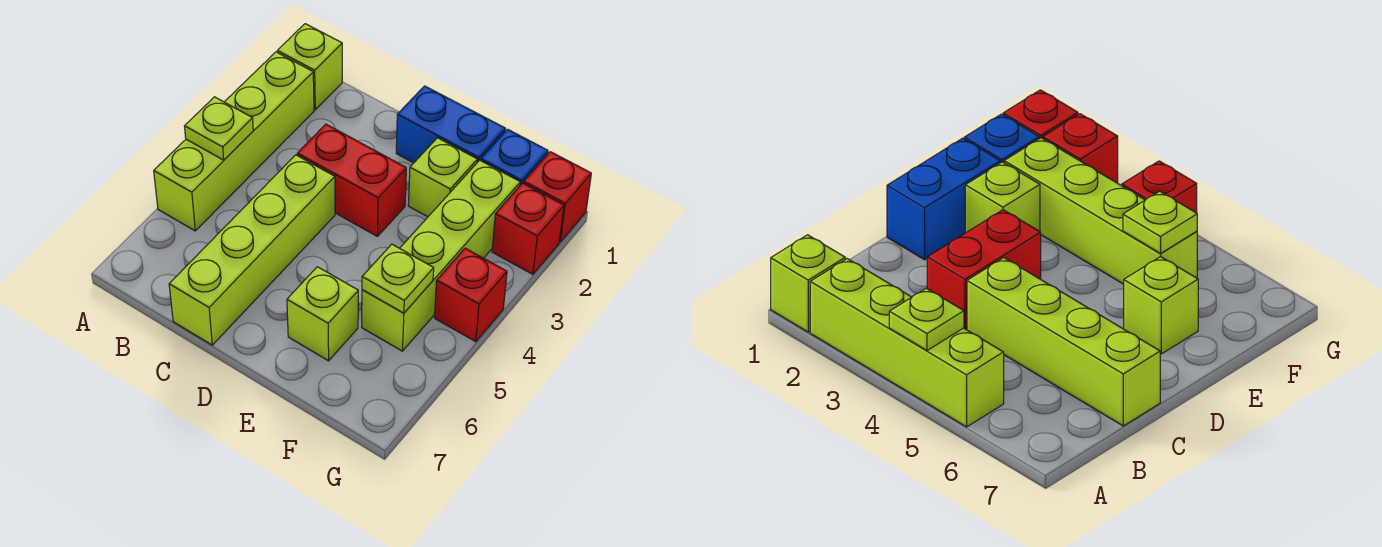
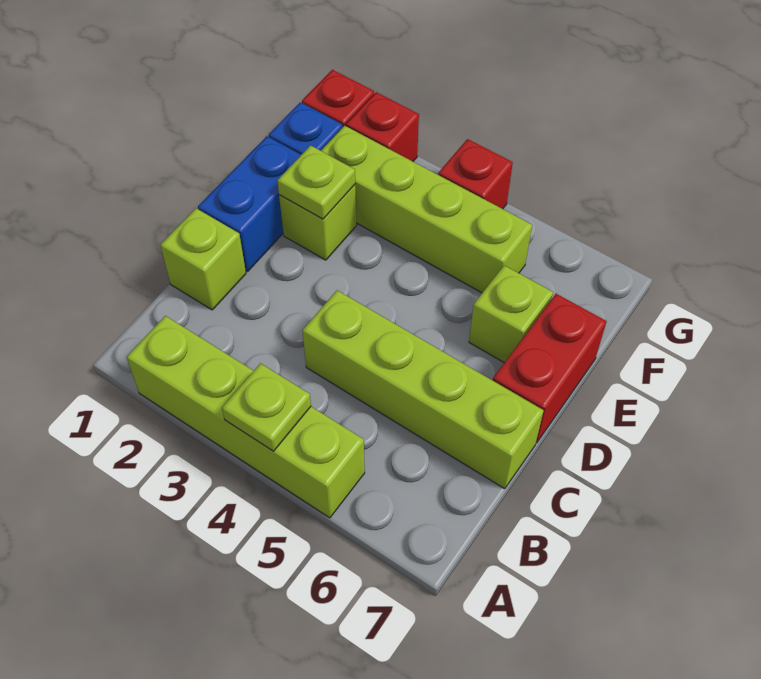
lime 1x1 brick [277,24,342,110] -> lime 1x1 brick moved to [160,208,246,310]
red 1x2 brick [297,124,406,236] -> red 1x2 brick moved to [493,294,607,443]
lime 1x1 plate [362,244,434,313] -> lime 1x1 plate moved to [277,145,355,219]

